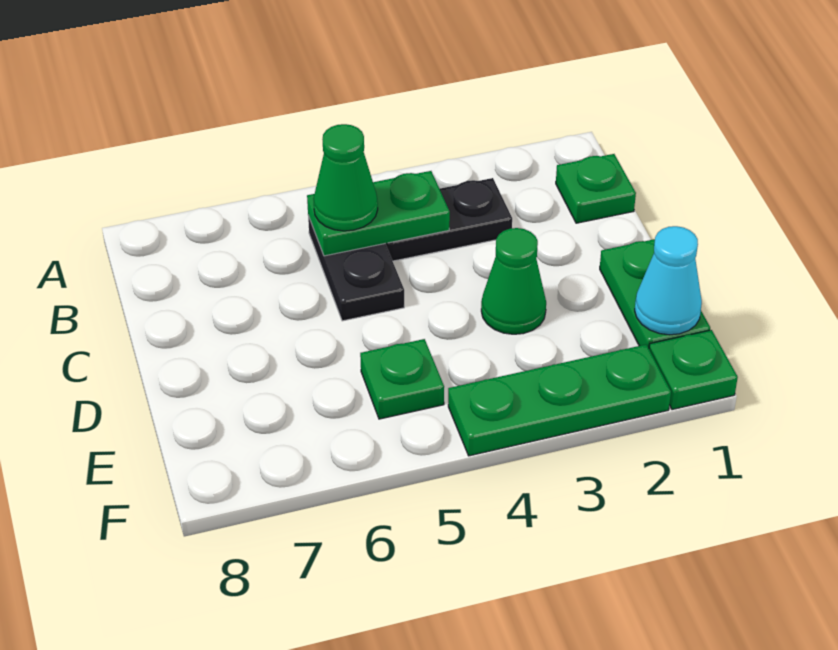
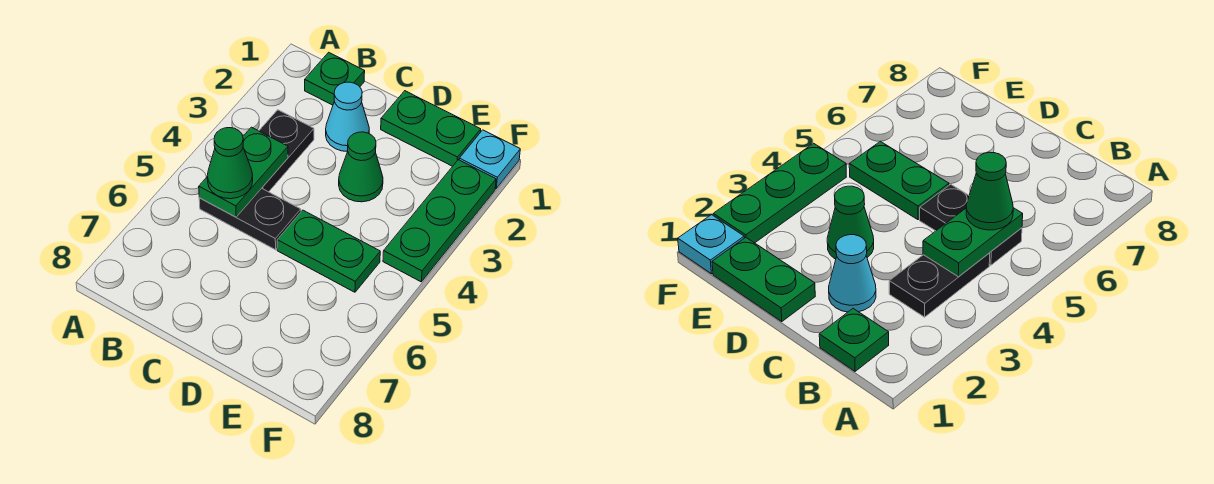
cyan 1x1 cone [635,226,702,335] -> cyan 1x1 cone moved to [326,82,369,152]
green 1x1 plate [360,339,444,419] -> green 1x2 plate [277,210,380,292]
green 1x1 plate [649,330,738,410] -> cyan 1x1 plate [459,130,520,188]

